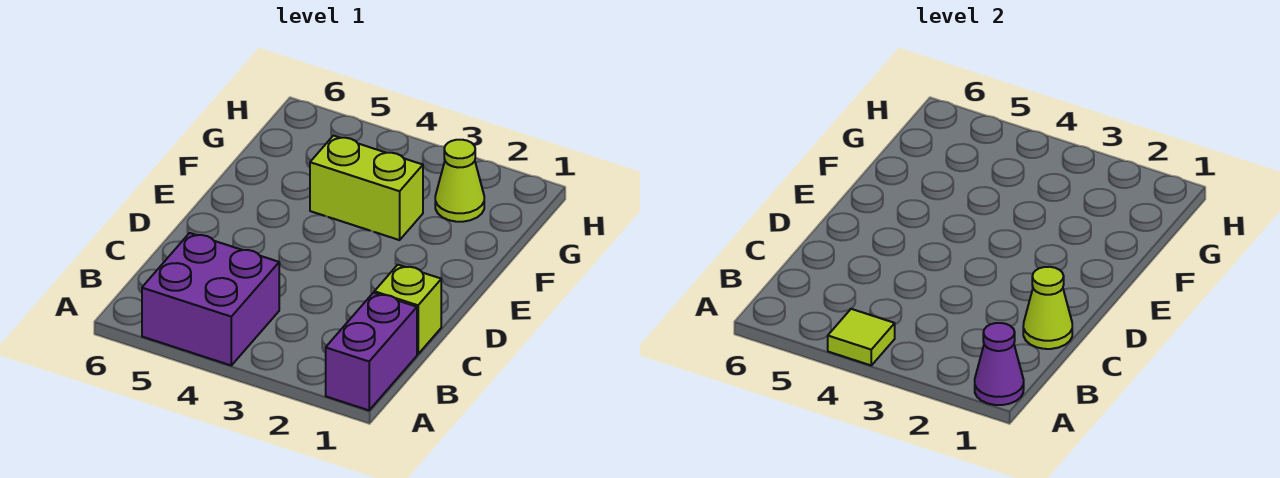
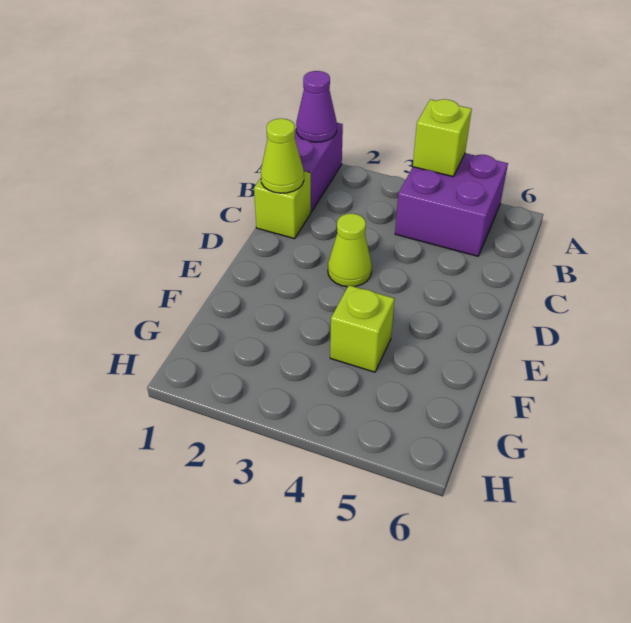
lime 1x1 tile [828,309,895,365] -> lime 1x1 brick [413,99,472,177]
lime 1x2 brick [310,136,423,240] -> lime 1x1 brick [330,285,395,372]
lime 1x1 cone [435,140,484,222] -> lime 1x1 cone moved to [328,213,372,287]

